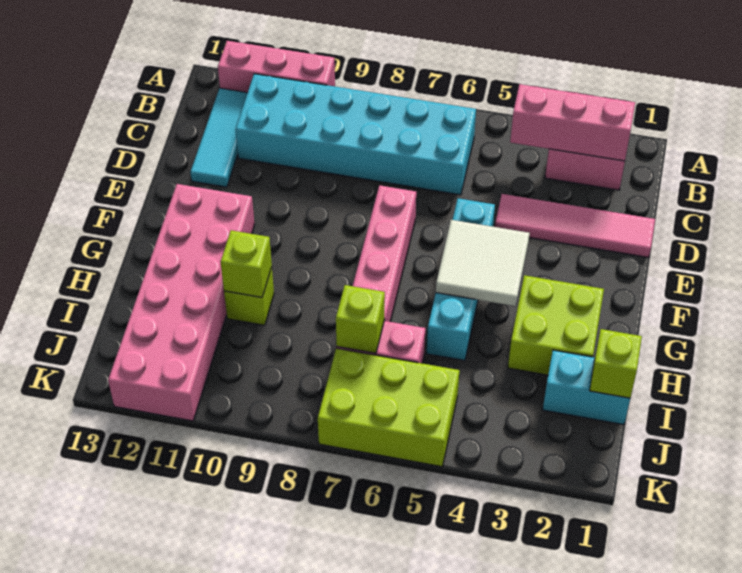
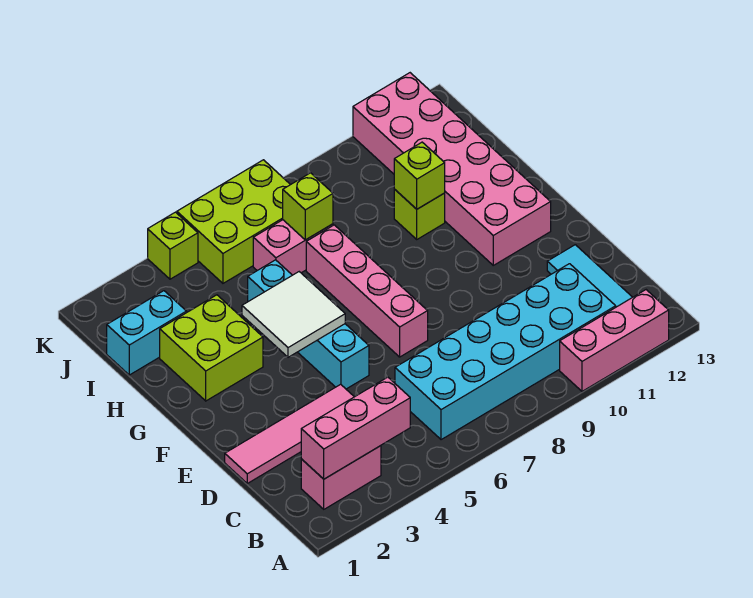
lime 1x1 brick [590,329,642,398] -> lime 1x1 brick moved to [148,212,198,279]

